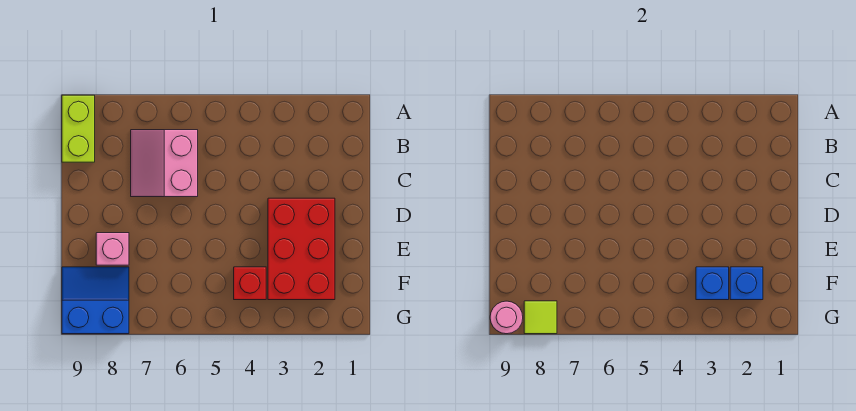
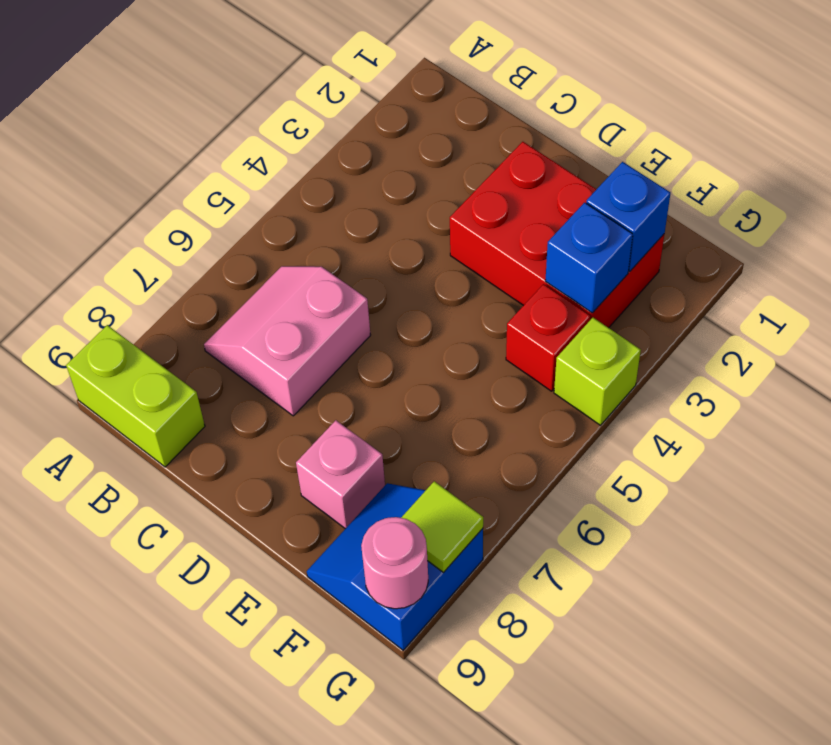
pink 2x2 slope [131,130,198,197] -> pink 2x2 slope turned to [204,266,370,416]
none -> lime 1x1 brick [554,318,641,425]

